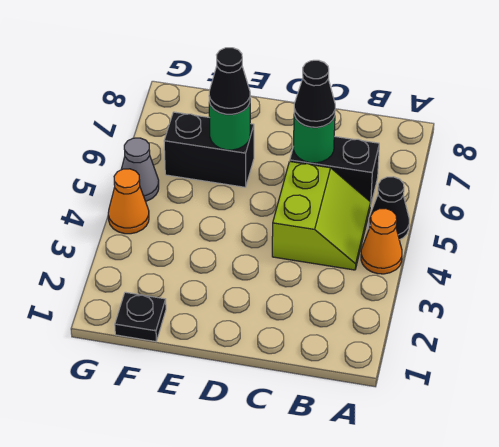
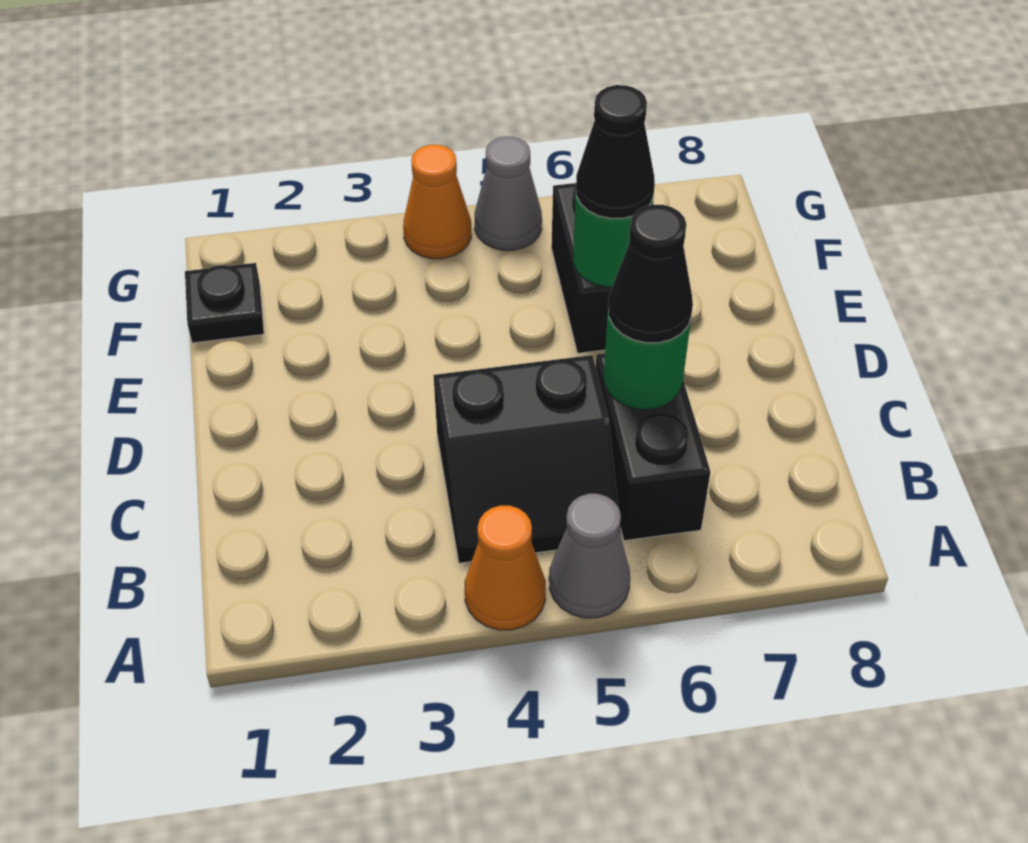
black 1x1 cone [369,177,409,240] -> grey 1x1 cone [549,494,630,618]
lime 2x2 slope [272,161,371,270] -> black 2x2 slope [433,355,621,563]

